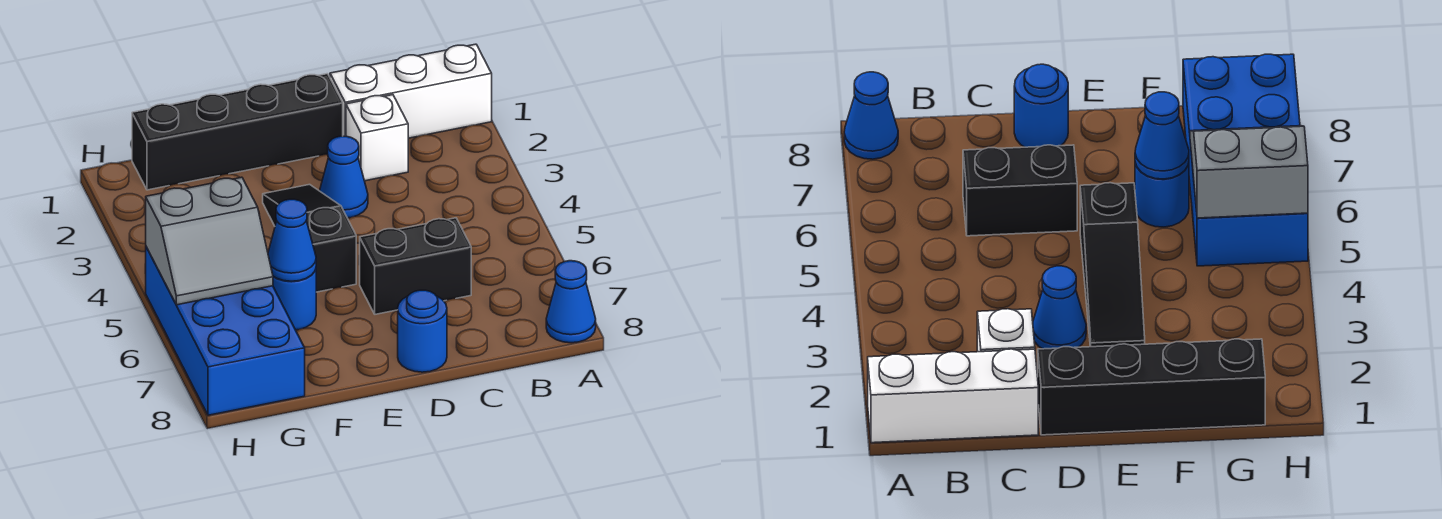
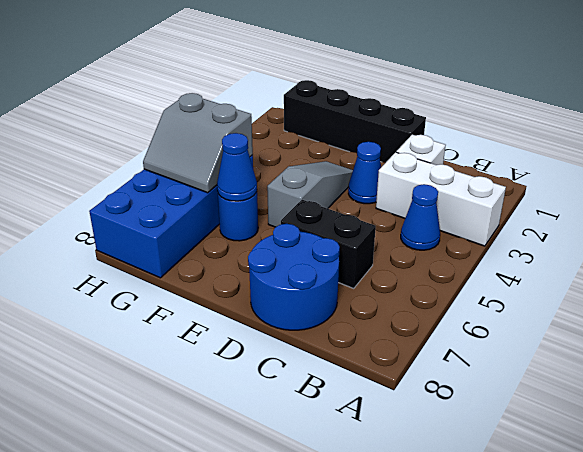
white 1x3 brick [330,44,492,138] -> white 1x3 brick moved to [376,152,506,246]
blue 1x1 cone [546,261,596,343] -> blue 1x1 cone moved to [401,184,440,250]
blue 1x1 round brick [398,290,447,372] -> blue 2x2 round brick [248,224,340,330]
black 1x3 slope [263,184,356,292] -> grey 1x3 slope [267,161,353,227]

